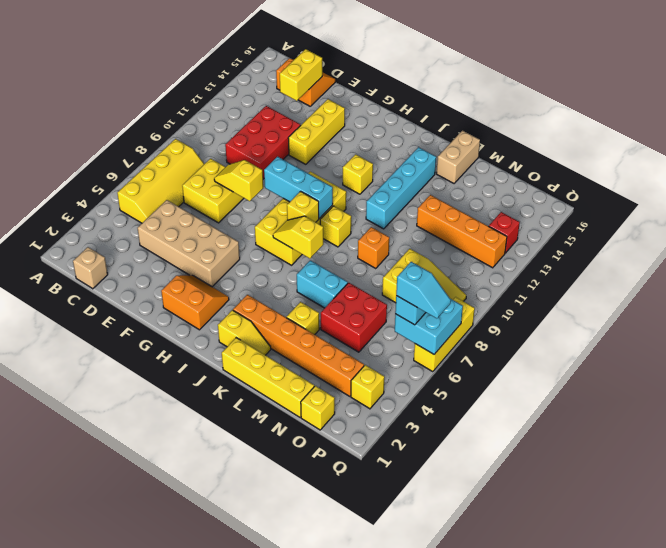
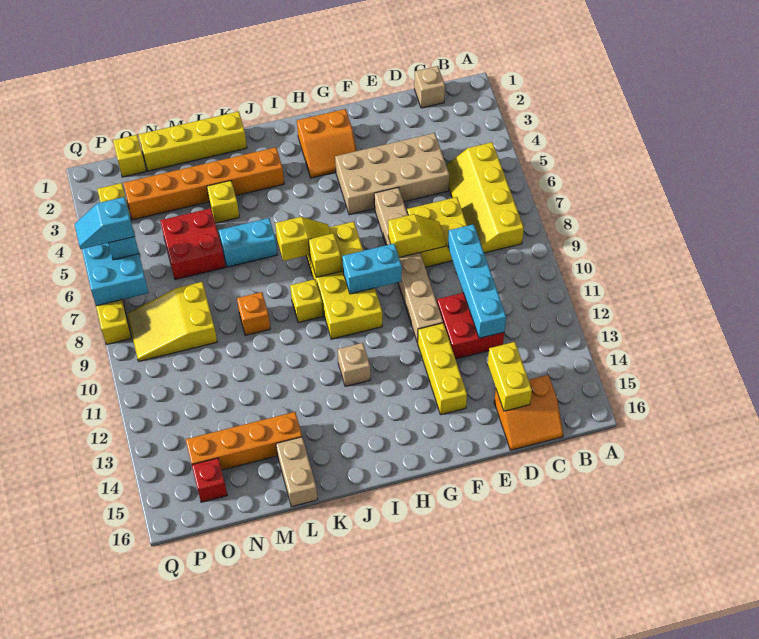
red 2x3 brick [225,106,301,179] -> red 2x2 brick [437,293,504,359]
none -> tan 1x6 brick [374,188,443,343]
cyan 1x3 brick [264,157,333,219] -> cyan 1x2 brick [342,244,402,294]
yellow 1x1 brick [343,154,373,194] -> tan 1x1 brick [338,343,370,387]
yellow 1x2 slope [218,310,271,355] -> none
cyan 1x4 brick [366,147,436,229] -> cyan 1x4 brick moved to [448,224,506,338]
orange 1x4 brick [417,195,507,268] -> orange 1x4 brick moved to [186,412,302,470]
red 1x1 brick [489,212,520,253] -> red 1x1 brick moved to [192,458,227,502]

